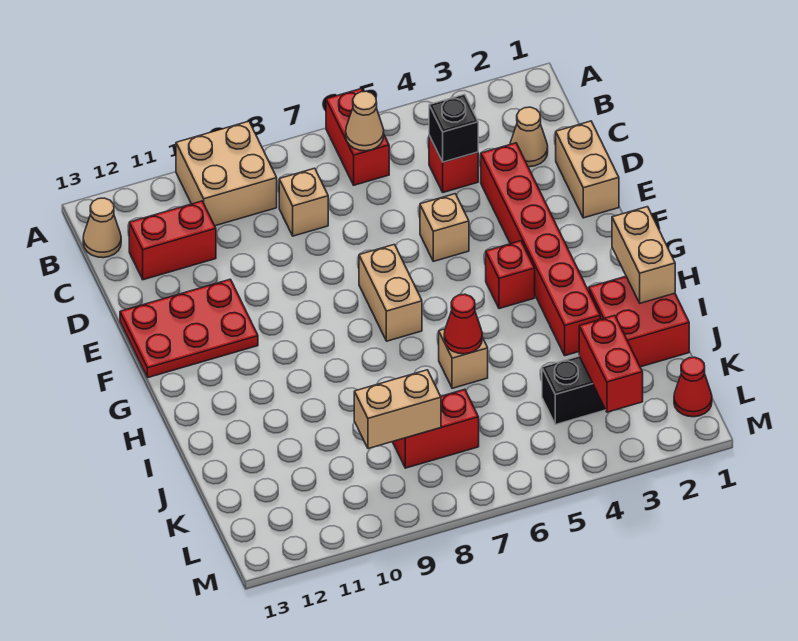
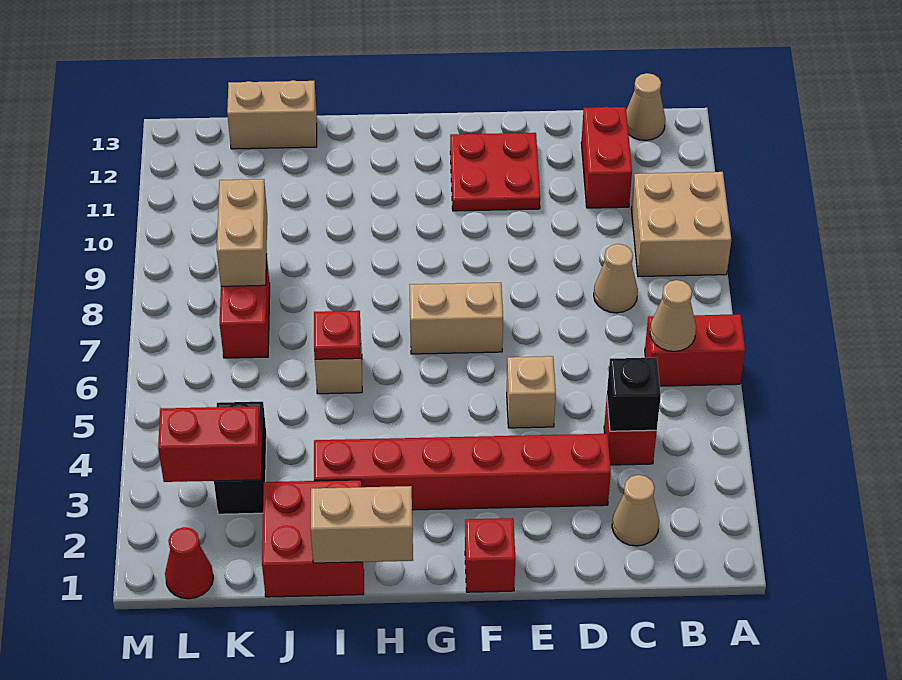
tan 1x1 brick [279,168,328,236] -> tan 1x1 cone [594,244,638,313]
tan 1x2 brick [556,121,619,218] -> tan 1x2 brick moved to [227,80,317,149]
red 2x3 plate [120,279,258,378] -> red 2x2 plate [450,133,540,211]
red 1x1 brick [486,241,535,309] -> red 1x1 brick moved to [465,518,515,592]
red 1x1 cone [444,294,482,354] -> red 1x1 plate [314,311,361,359]

